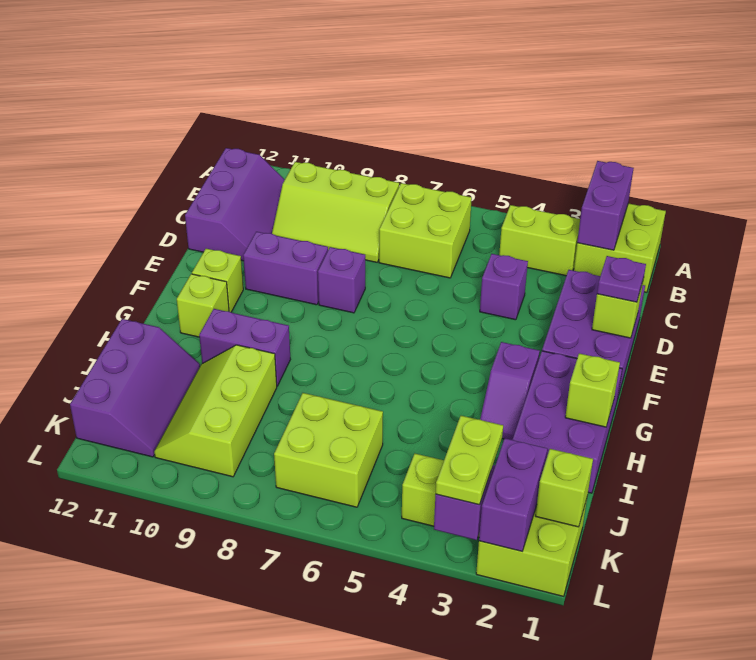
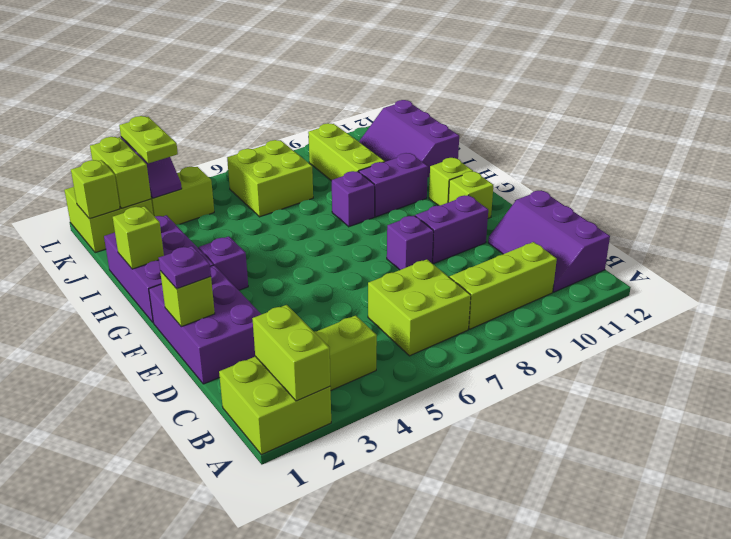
purple 1x2 brick [577,161,634,250] -> lime 1x2 brick [252,305,330,401]
purple 1x1 brick [480,254,528,320] -> purple 1x1 brick moved to [332,171,375,227]
purple 1x2 brick [479,438,547,551] -> lime 1x2 brick [90,137,151,208]

